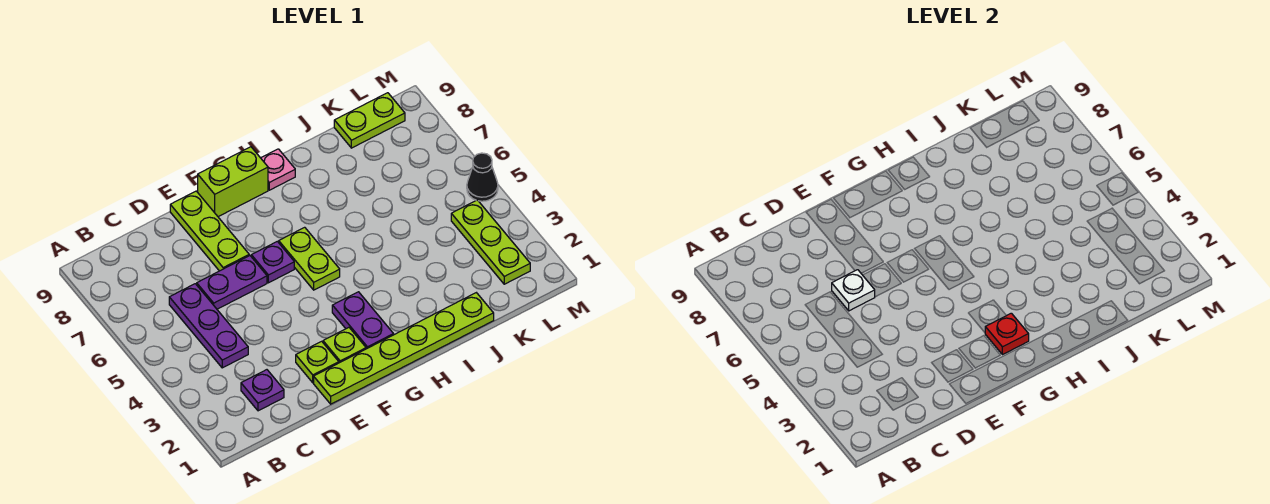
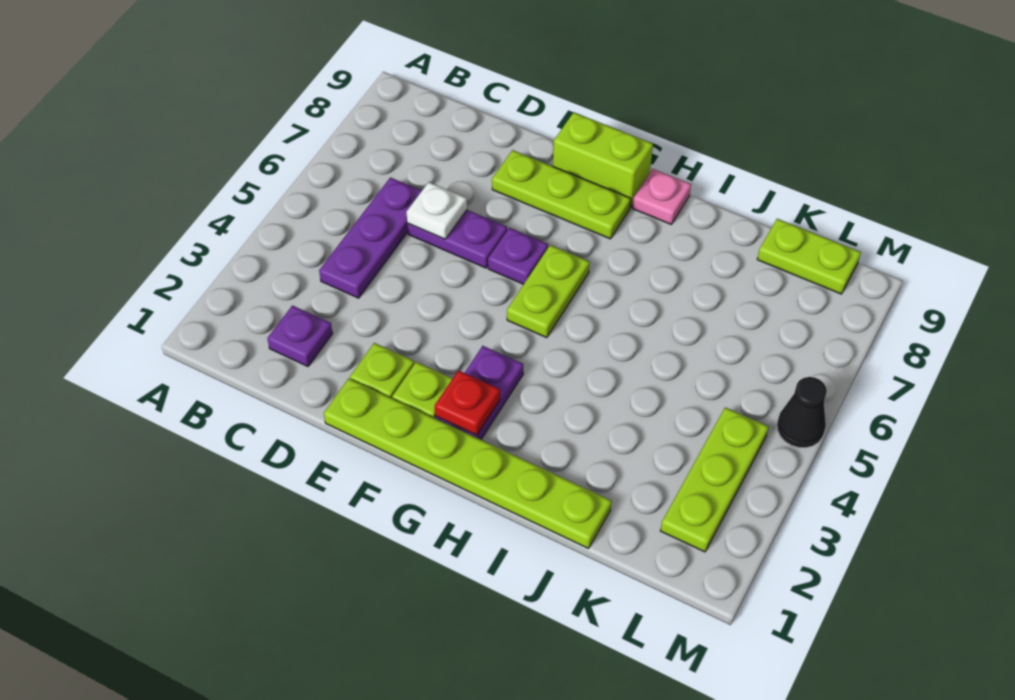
lime 1x3 plate [170,191,249,271] -> lime 1x3 plate turned to [492,150,631,239]

